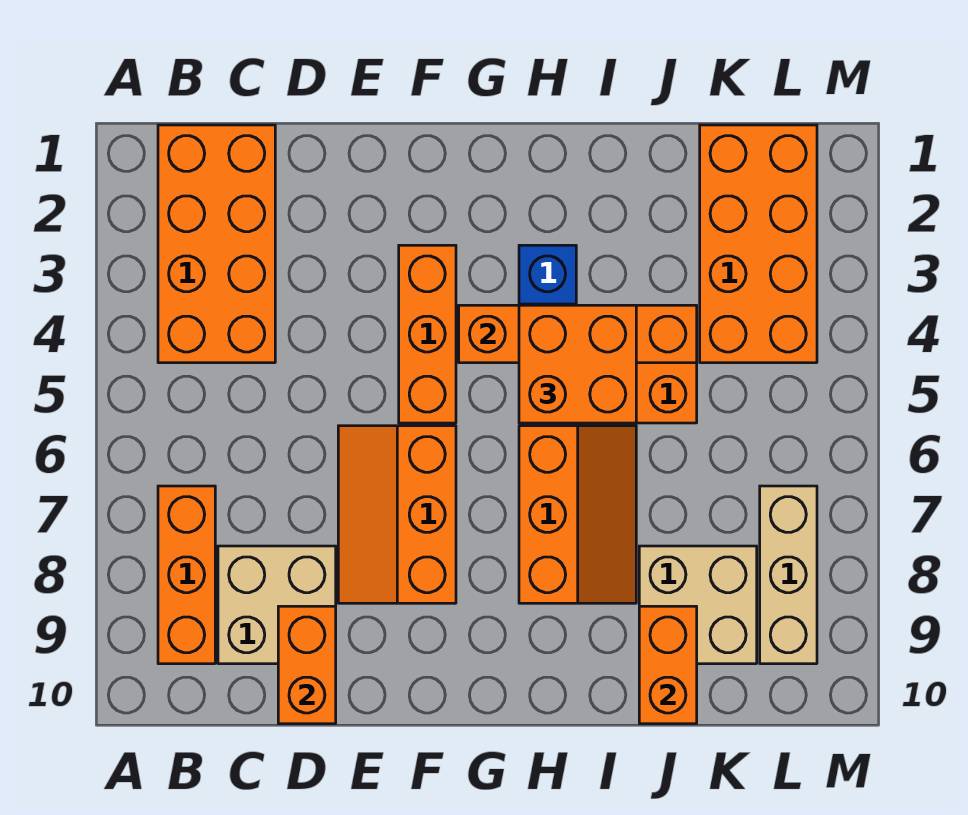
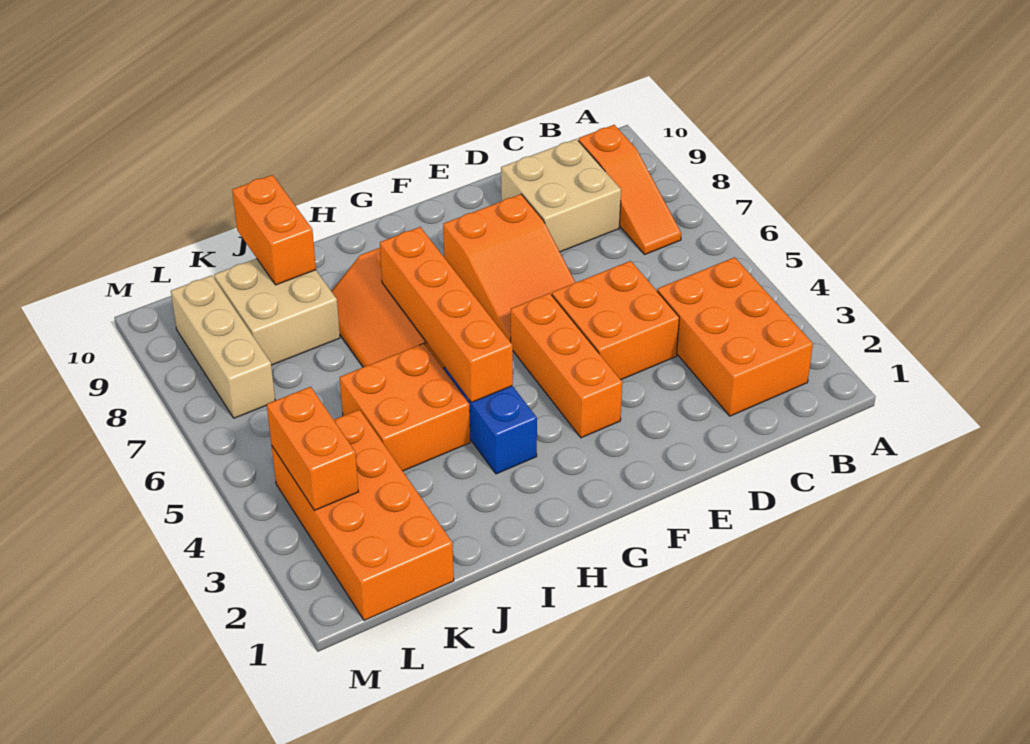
orange 2x4 brick [158,125,275,363] -> orange 2x3 brick [657,257,813,416]
orange 1x3 brick [158,486,215,664] -> orange 1x3 slope [578,125,681,254]
orange 1x2 brick [278,606,336,724] -> orange 1x2 brick moved to [267,387,358,510]
orange 2x3 slope [338,426,456,603] -> orange 2x3 slope turned to [443,194,575,342]
orange 1x4 brick [459,305,697,363] -> orange 1x4 brick turned to [380,227,513,402]
orange 2x2 brick [519,305,636,423] -> orange 2x2 brick moved to [552,261,679,380]

